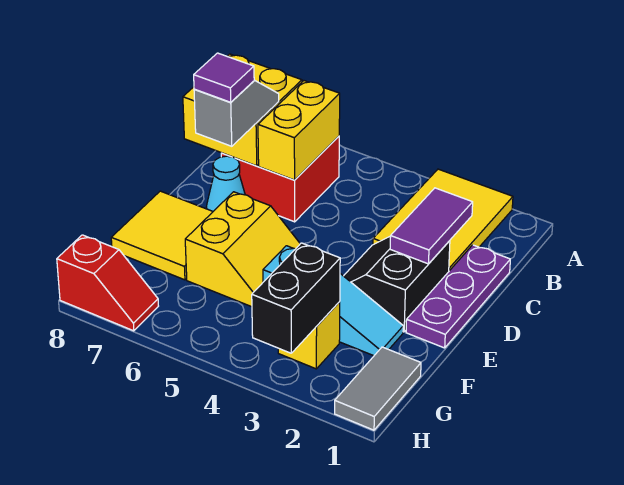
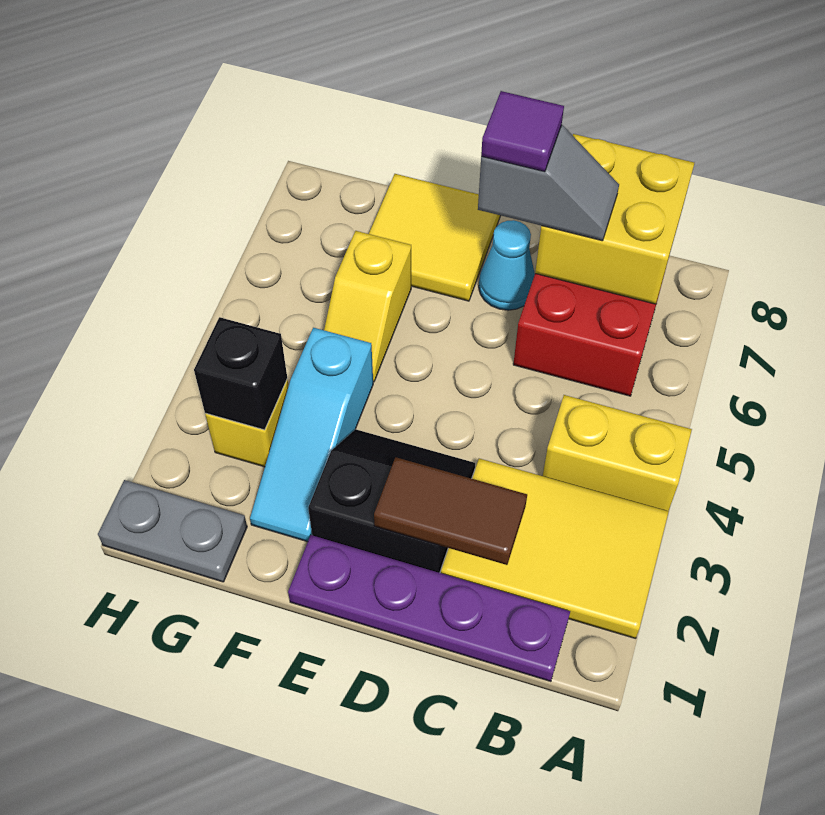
yellow 1x2 brick [258,81,340,180] -> yellow 1x2 brick moved to [543,395,692,511]
purple 1x3 plate [406,245,510,348] -> purple 1x4 plate [288,535,570,681]
purple 1x2 tile [390,188,473,264] -> brown 1x2 tile [374,457,527,565]
yellow 2x2 slope [185,192,300,307] -> yellow 1x2 slope [324,231,411,382]
grey 1x2 tile [335,347,421,430] -> grey 1x2 plate [98,480,247,582]
black 1x2 brick [252,243,340,353] -> black 1x1 brick [194,317,287,430]
red 1x2 slope [57,235,158,331] -> none

